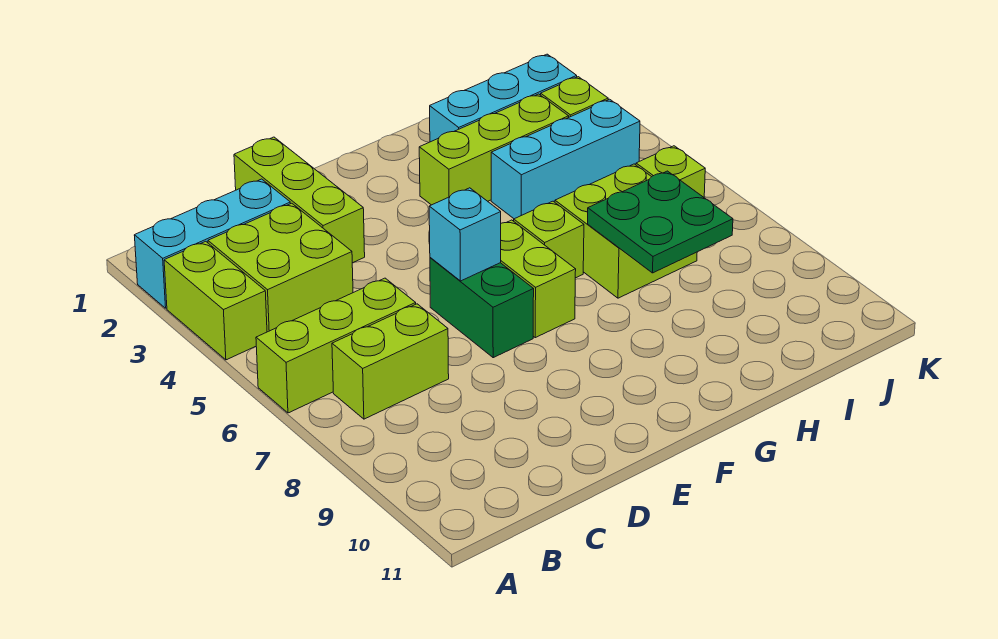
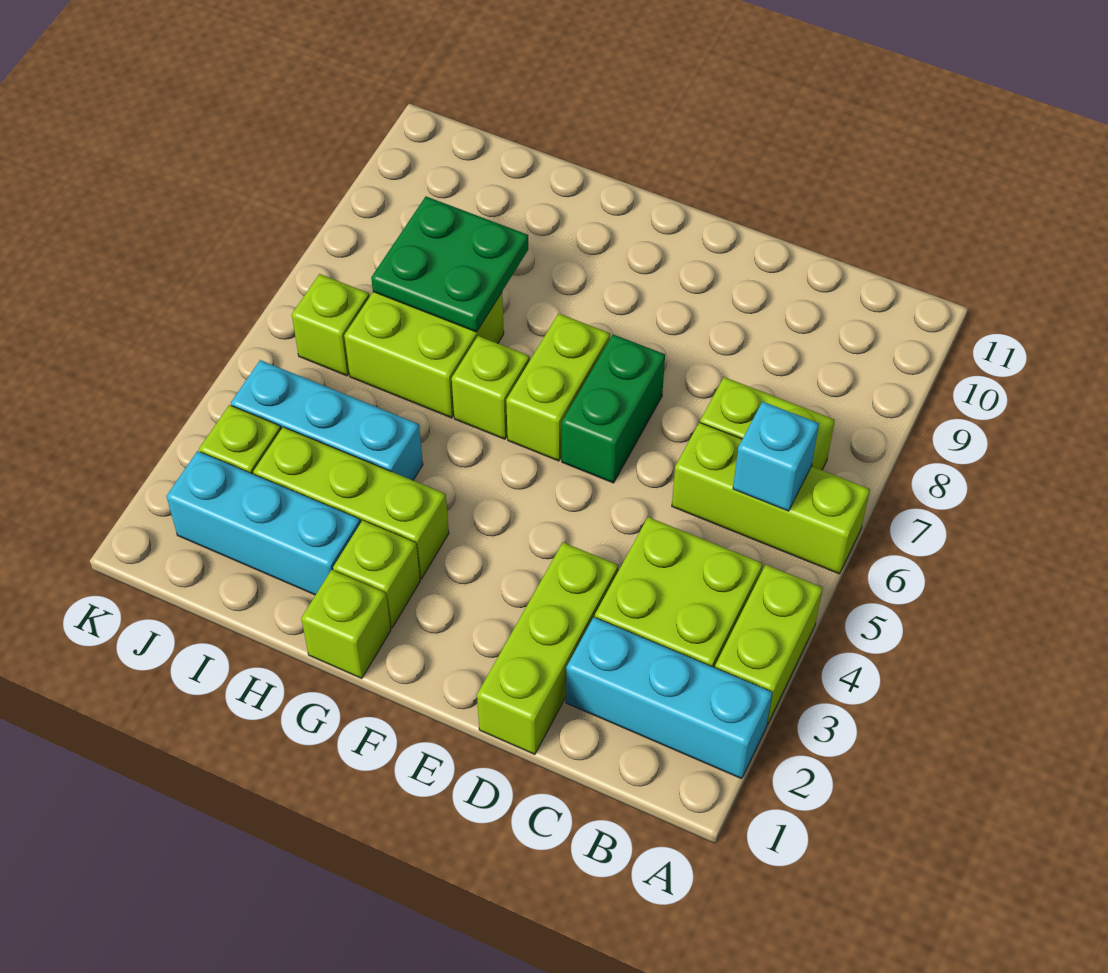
cyan 1x1 brick [429,188,501,281] -> cyan 1x1 brick moved to [733,402,819,511]
none -> lime 1x1 brick [301,570,391,679]
none -> lime 1x1 brick [333,520,420,628]

